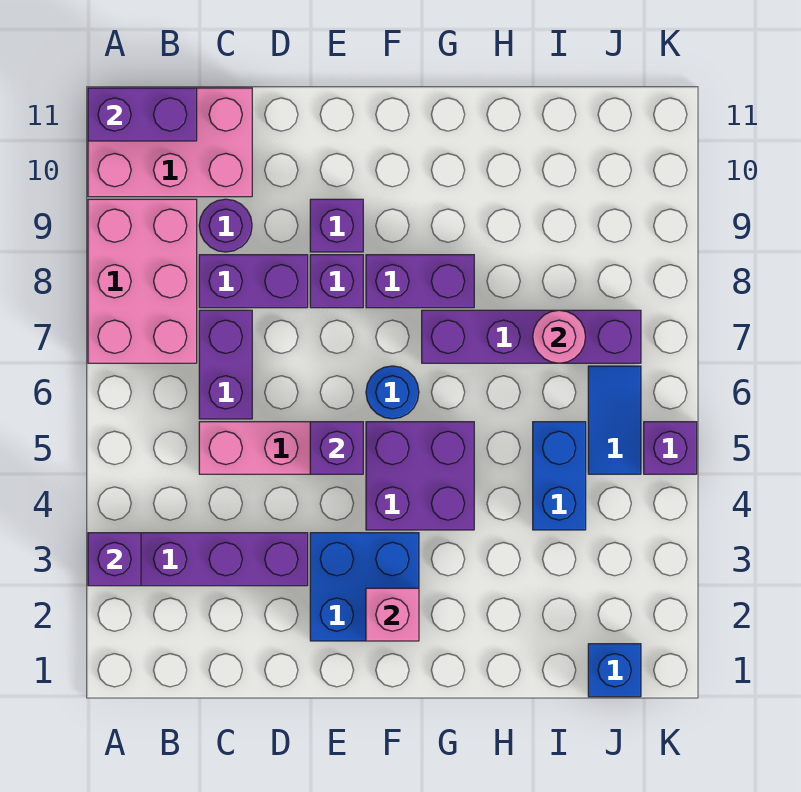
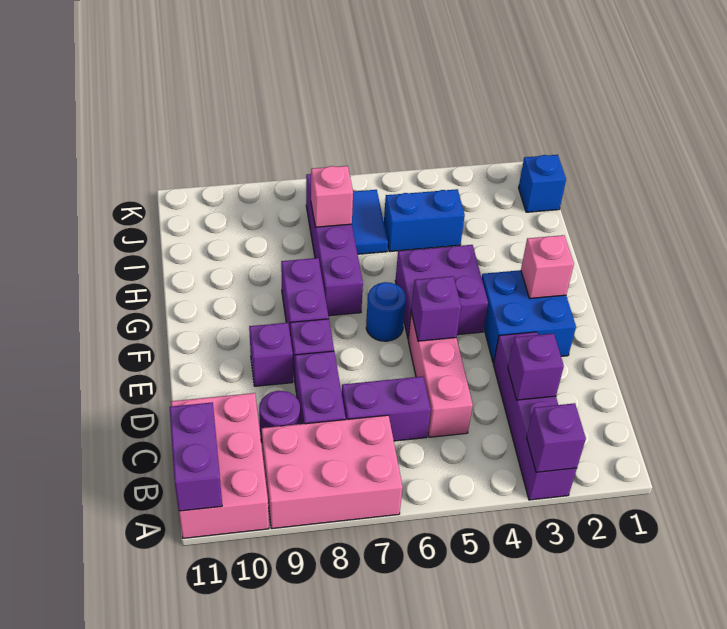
pink 1x1 round brick [533,310,586,363] -> pink 1x1 brick [311,166,353,227]
blue 1x2 tile [588,366,641,474] -> blue 1x2 tile turned to [352,190,388,254]
purple 1x1 brick [644,422,697,474] -> purple 1x1 brick moved to [508,333,564,400]

